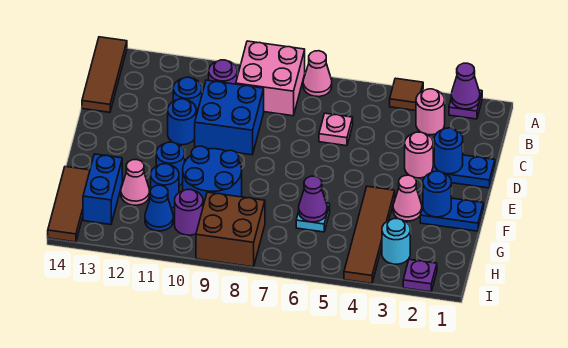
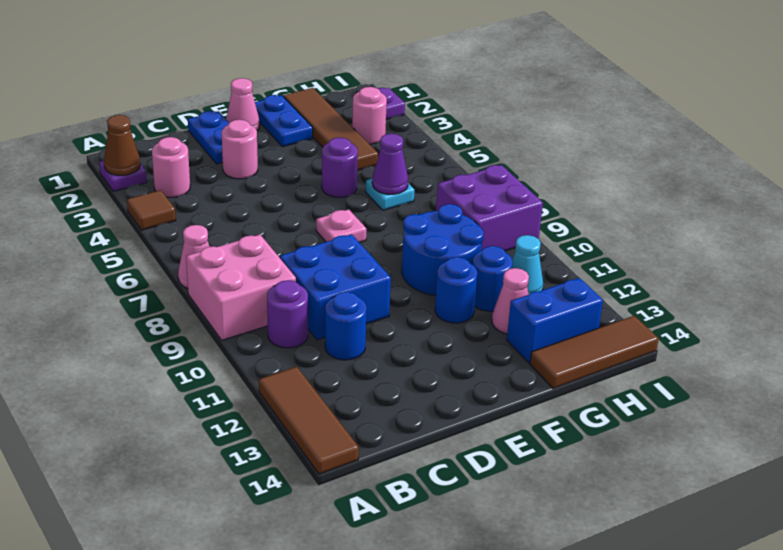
purple 1x1 cone [451,63,480,109] -> brown 1x1 cone [104,115,140,175]
brown 1x3 tile [82,37,127,112] -> brown 1x3 tile turned to [259,367,359,474]
pink 1x1 plate [319,113,353,146] -> pink 1x1 plate moved to [316,209,366,243]
blue 1x1 round brick [434,128,463,174] -> none
blue 1x1 round brick [168,99,196,145] -> none
blue 1x1 round brick [423,171,451,217] -> none
pink 1x1 cone [393,175,422,221] -> pink 1x1 cone moved to [226,78,259,130]
brown 1x4 tile [344,186,395,284] -> brown 1x4 tile turned to [284,88,378,170]
cyan 1x1 round brick [382,219,410,264] -> pink 1x1 round brick [352,87,387,144]
brown 2x2 brick [196,192,265,267] -> purple 2x2 brick [436,165,543,251]
purple 1x1 round brick [175,189,203,235] -> purple 1x1 round brick moved to [322,137,358,197]
blue 1x1 cone [145,185,173,231] -> cyan 1x1 cone [512,235,543,294]

